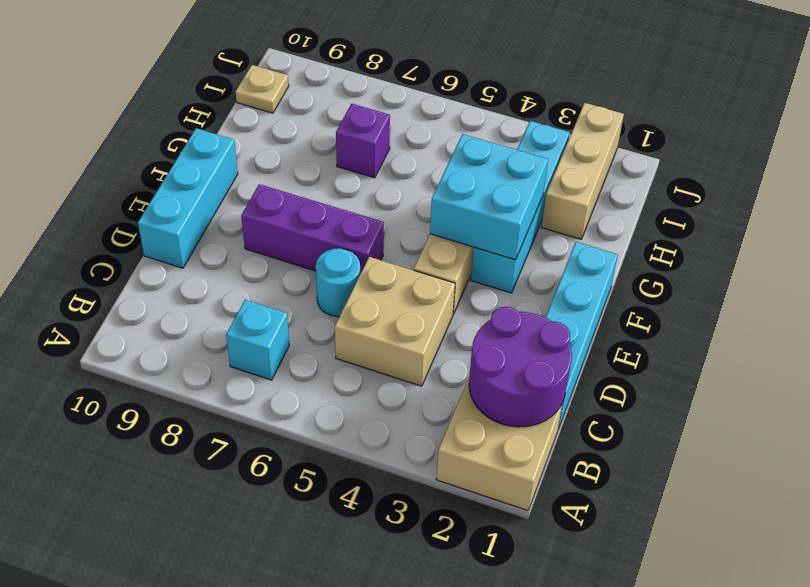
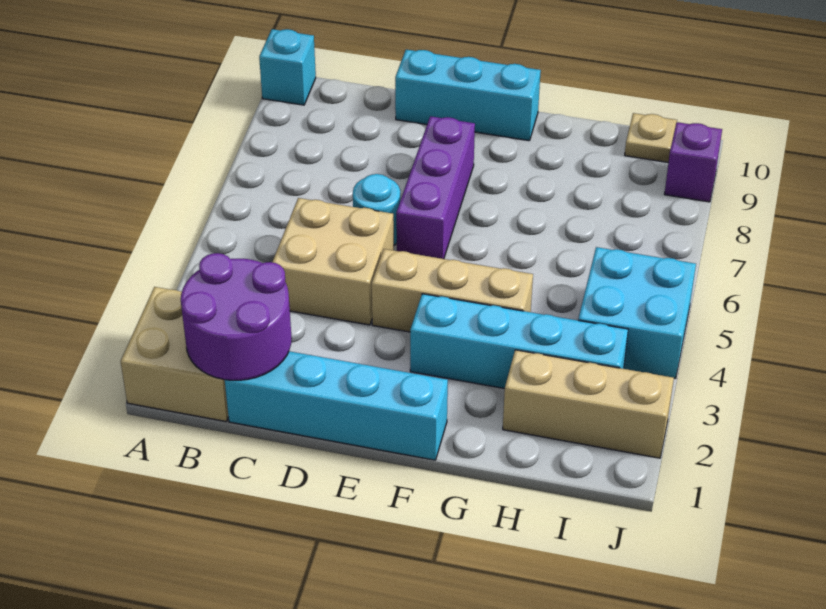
cyan 1x1 brick [226,300,289,380] -> cyan 1x1 brick moved to [259,29,316,105]
cyan 2x2 brick [430,134,548,260] -> cyan 2x2 brick moved to [578,247,696,378]
purple 1x1 brick [336,104,390,178] -> purple 1x1 brick moved to [665,122,722,202]

